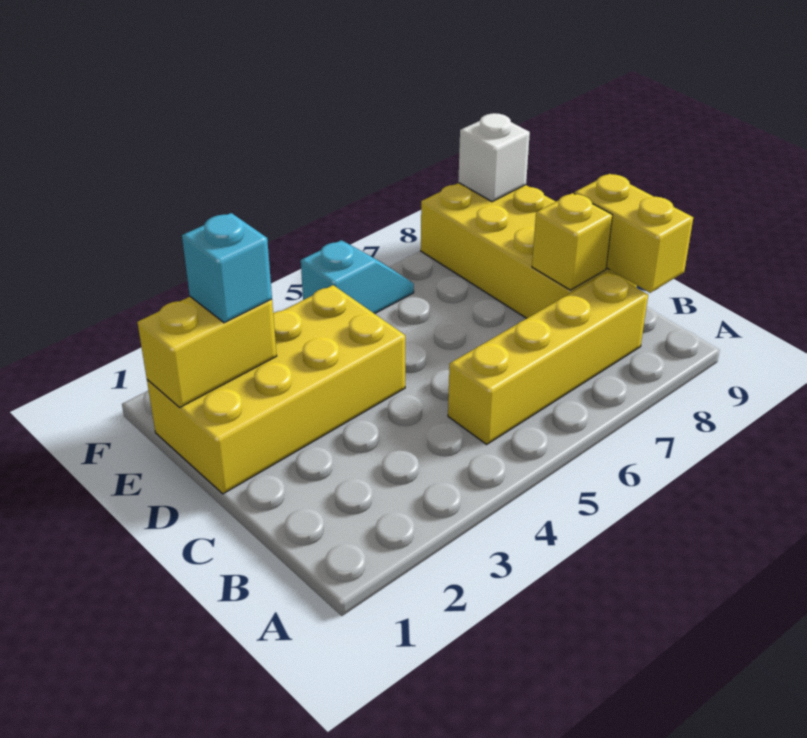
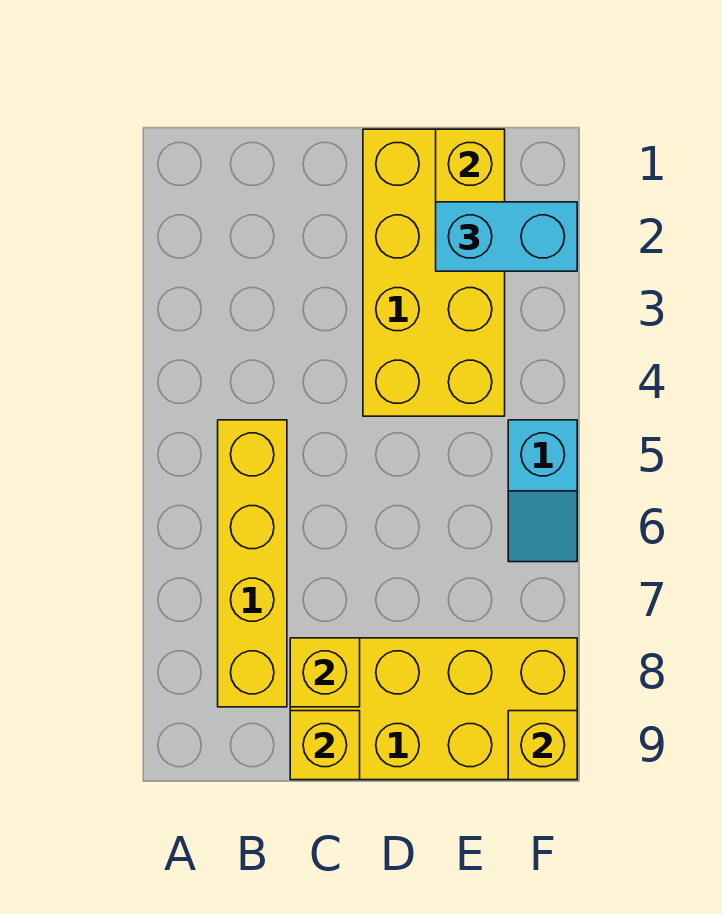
yellow 1x2 brick [574,174,693,293] -> yellow 1x1 brick [290,711,360,780]
cyan 1x1 brick [182,213,272,323] -> cyan 1x2 brick [436,202,577,271]
white 1x1 brick [458,113,530,202] -> yellow 1x1 brick [508,711,577,780]

